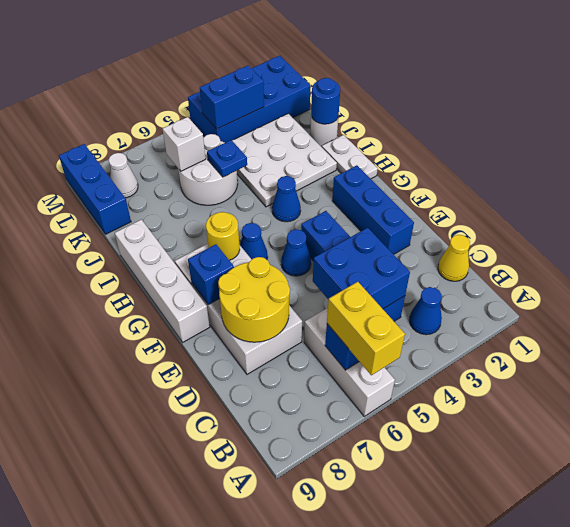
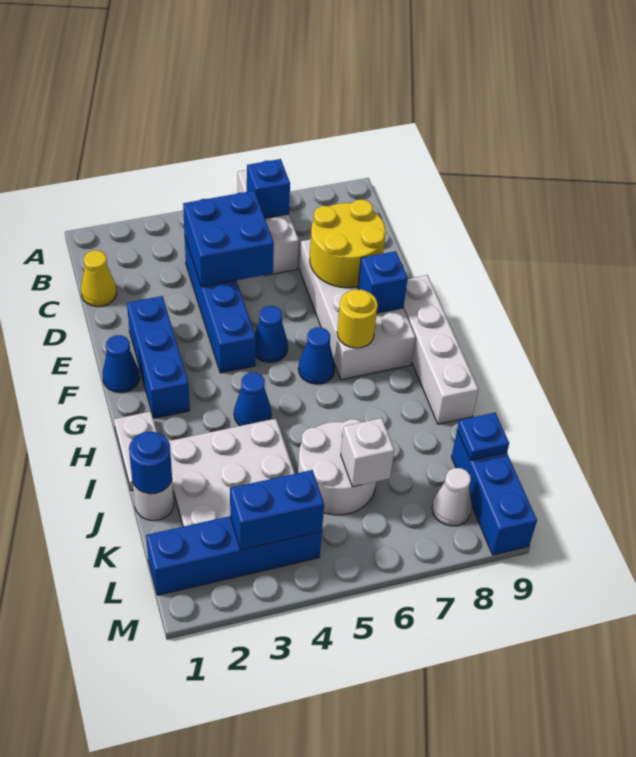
yellow 1x2 brick [327,282,405,375] -> none
blue 1x1 cone [409,287,442,335] -> blue 1x1 cone moved to [102,335,140,393]
blue 1x1 plate [207,140,247,177] -> blue 1x1 plate moved to [457,413,509,460]
blue 2x4 brick [188,56,311,143] -> blue 1x4 brick [146,516,322,595]

